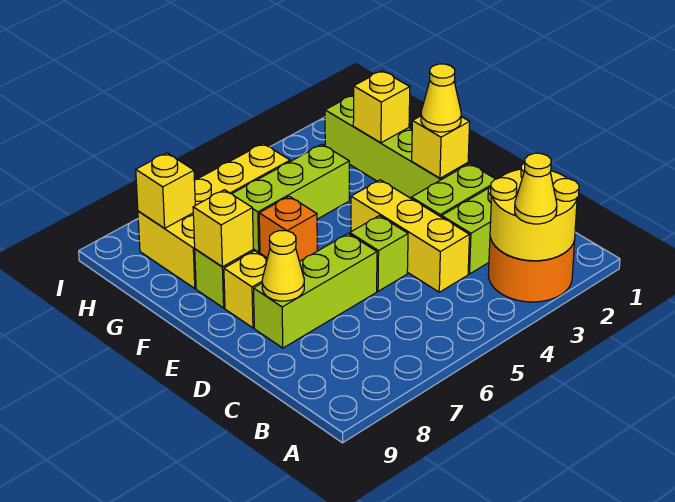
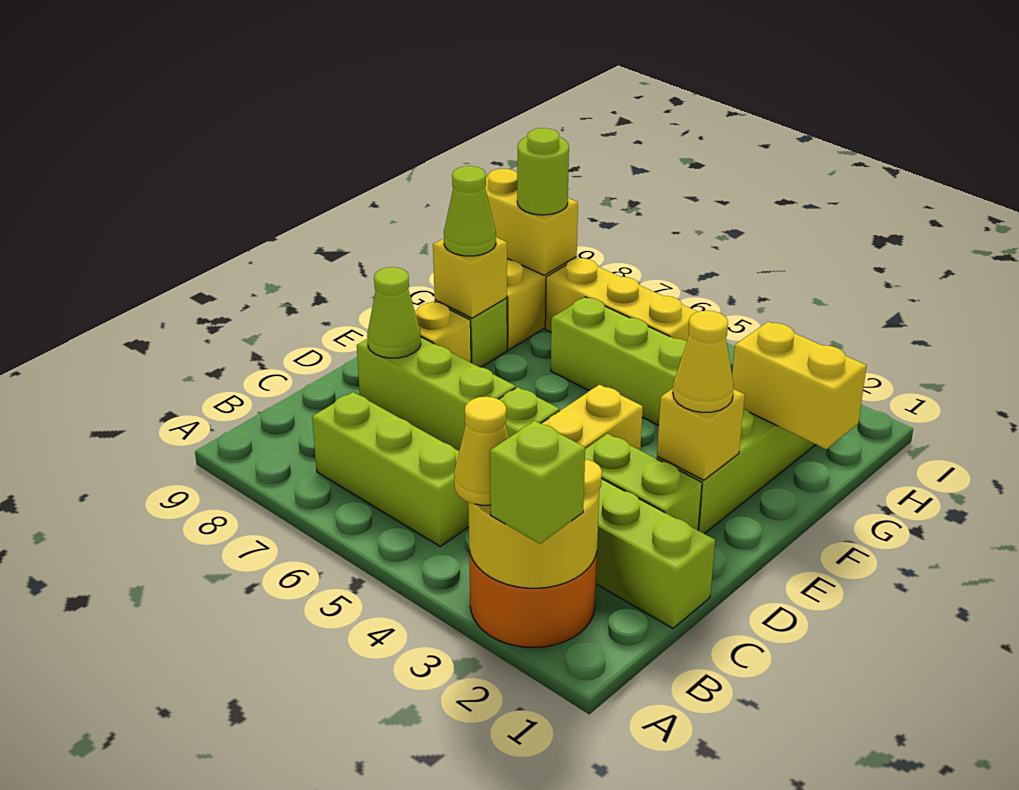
none -> lime 1x1 brick [490,421,585,544]
none -> lime 1x3 brick [312,392,469,546]
yellow 1x1 cone [262,231,304,301] -> lime 1x1 cone [367,267,421,358]
orange 1x1 brick [259,196,317,261] -> none
none -> lime 1x1 cone [444,166,496,256]
yellow 1x1 brick [353,71,410,143] -> yellow 1x2 brick [732,322,867,449]
yellow 1x1 brick [136,153,195,228] -> yellow 1x2 brick [485,169,578,275]
none -> lime 1x1 round brick [517,128,569,215]

